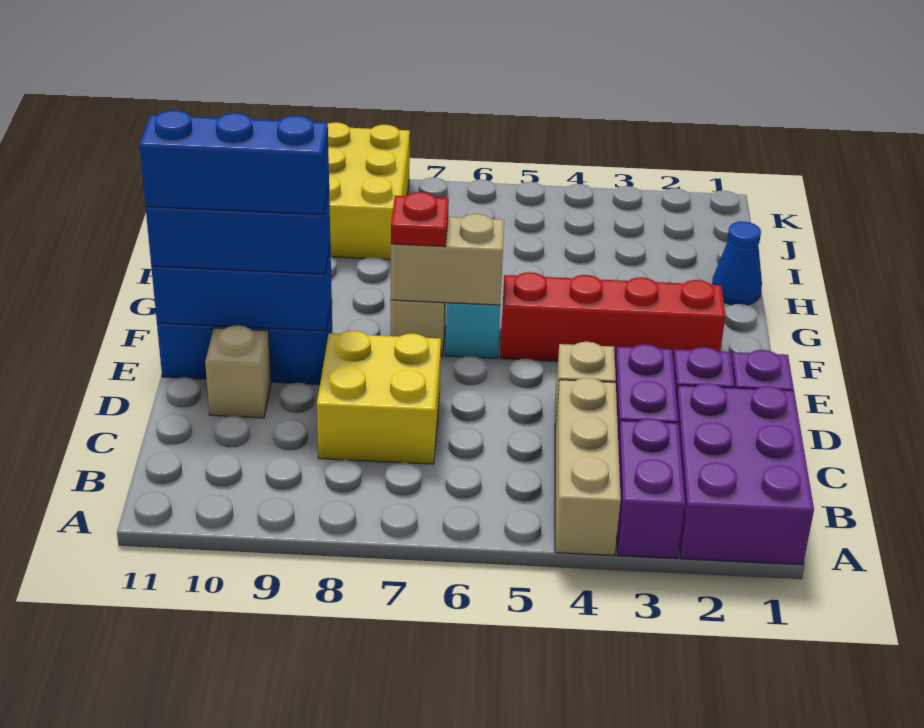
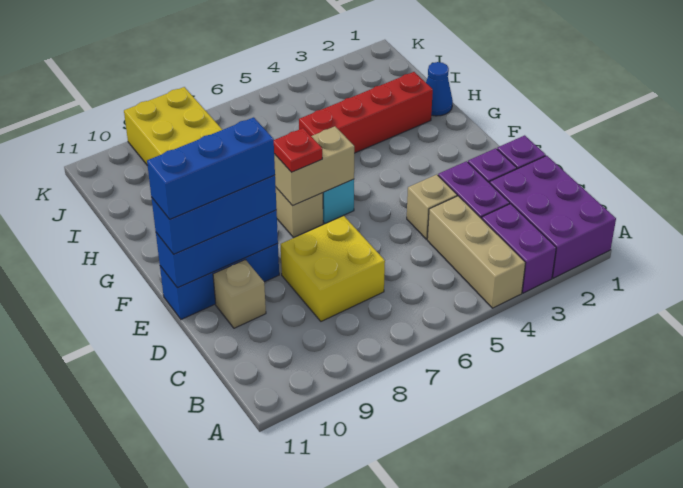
red 1x4 brick [500,272,725,362] -> red 1x4 brick moved to [299,72,433,153]

